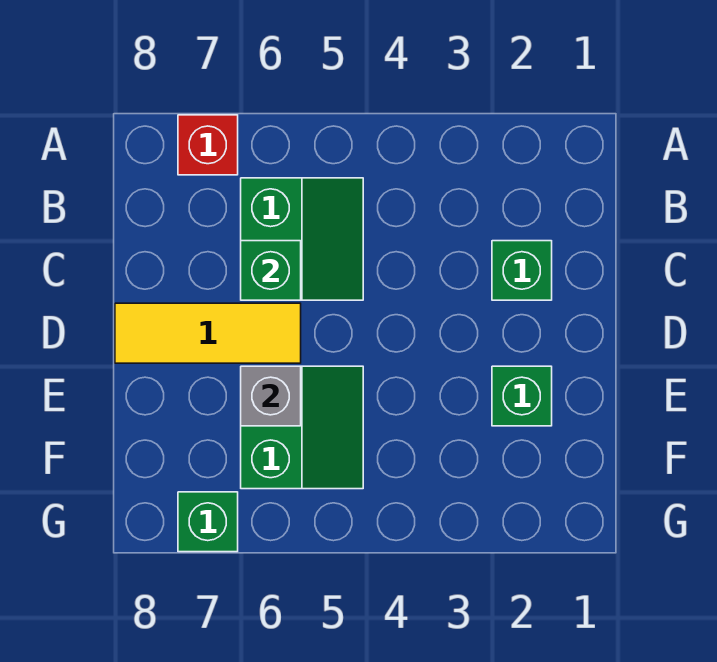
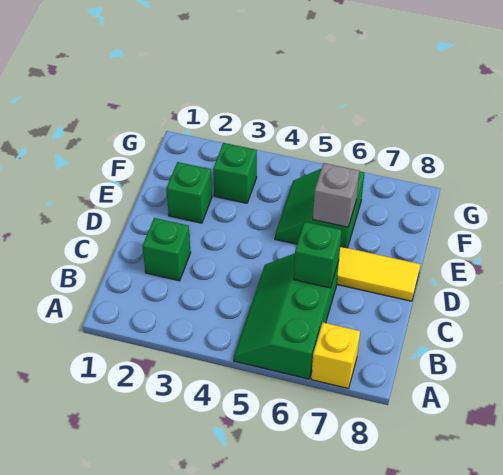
red 1x1 brick [178,115,238,175] -> yellow 1x1 brick [311,322,360,388]
green 2x2 slope [241,178,363,300] -> green 2x3 slope [234,253,339,379]
green 1x1 brick [178,492,238,552] -> green 1x1 brick moved to [213,143,257,203]

